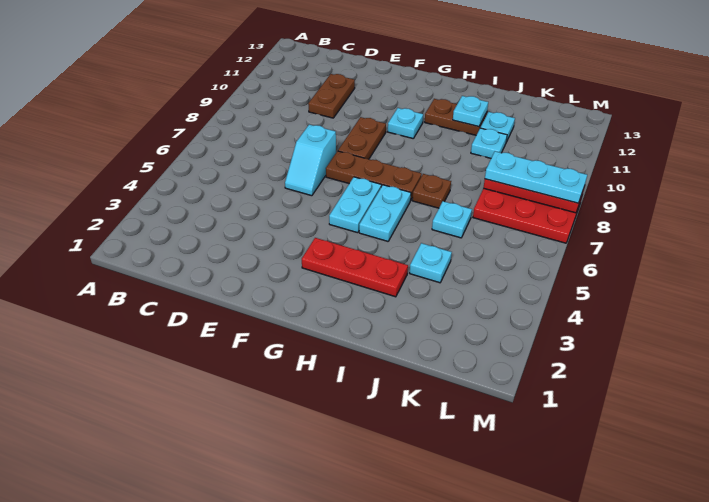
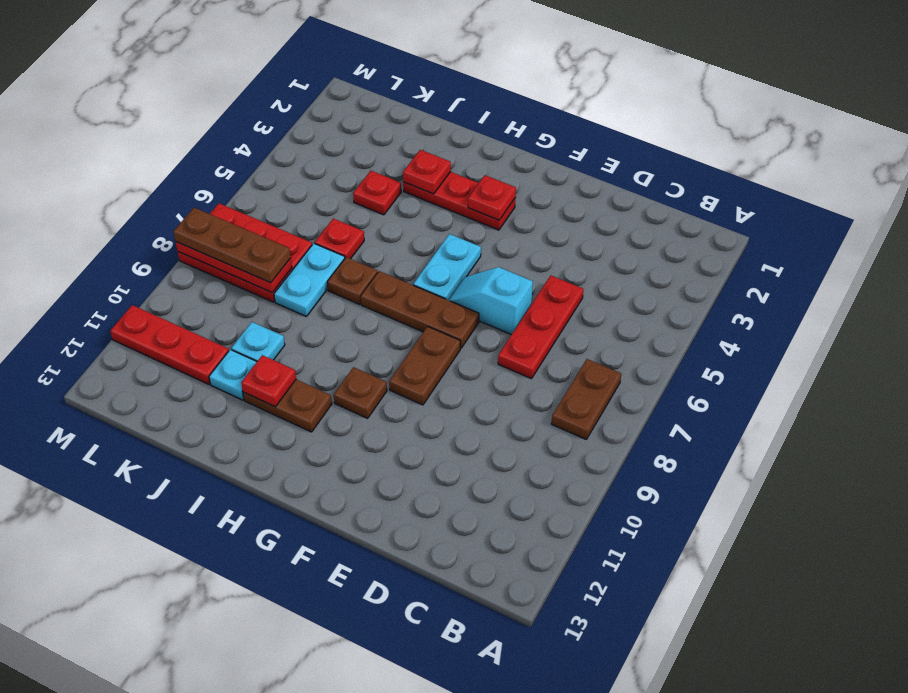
none -> red 1x3 plate [498,275,583,379]
brown 1x2 plate [308,74,355,118] -> brown 1x2 plate moved to [551,359,621,439]
cyan 1x2 slope [285,125,336,196] -> cyan 1x2 slope turned to [449,267,533,335]
none -> red 1x1 plate [468,175,516,220]
cyan 1x1 plate [388,108,423,139] -> brown 1x1 plate [334,367,387,418]
cyan 1x2 plate [359,185,411,241] -> cyan 1x2 plate moved to [274,243,345,316]
none -> red 1x1 plate [403,150,451,194]
cyan 1x1 plate [453,96,488,127] -> red 1x1 plate [241,355,296,407]
cyan 1x1 plate [410,243,452,283] -> red 1x1 plate [353,171,401,215]
cyan 1x1 plate [432,201,472,238] -> red 1x1 plate [315,218,364,259]
cyan 1x3 plate [485,151,587,203] -> brown 1x3 plate [173,208,291,283]
none -> red 1x3 plate [110,305,229,384]

